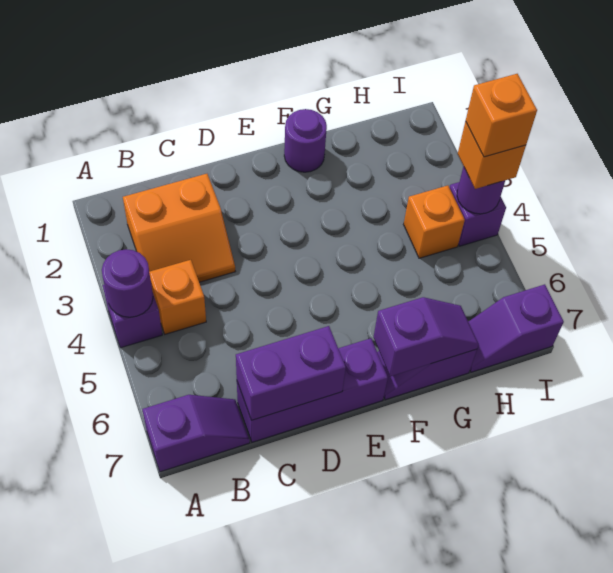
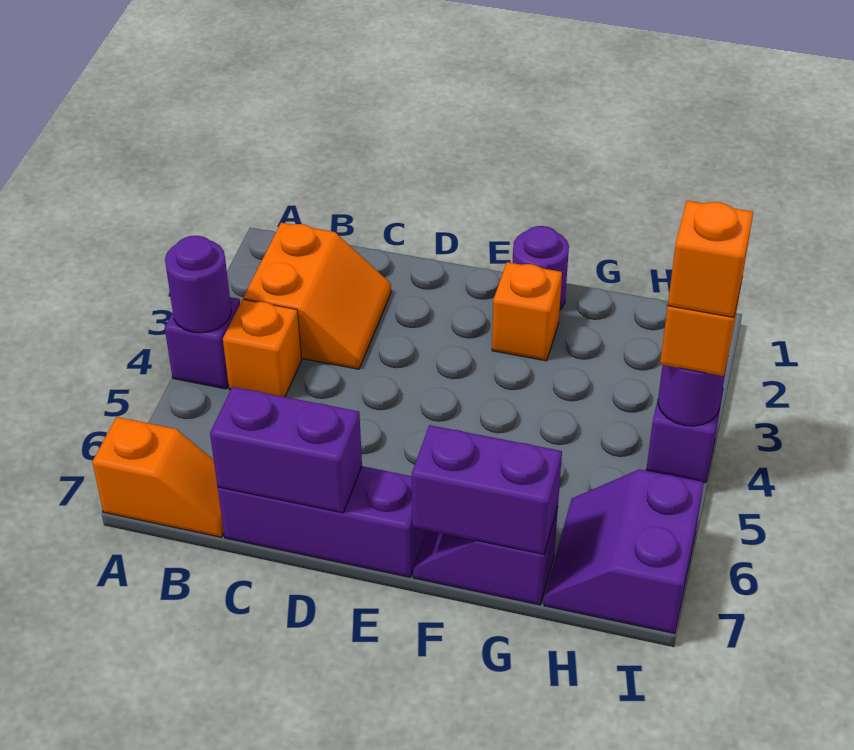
purple 1x2 slope [142,395,250,472] -> orange 1x2 slope [92,417,224,537]
orange 2x2 slope [123,174,235,282] -> orange 2x2 slope turned to [243,223,391,369]
purple 1x2 slope [374,297,479,376] -> purple 1x2 brick [412,425,562,554]
orange 1x1 brick [404,185,465,258] -> orange 1x1 brick moved to [492,262,562,361]
purple 1x2 slope [468,284,564,372] -> purple 2x2 slope [544,469,704,633]

